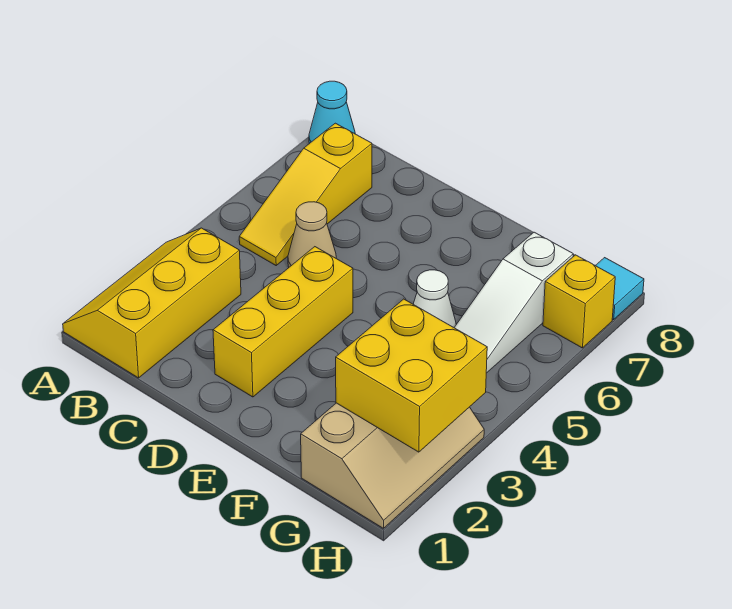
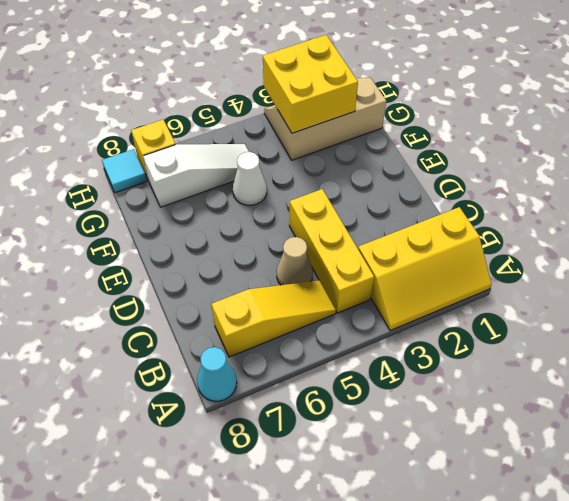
yellow 1x3 brick [213,247,353,397] -> yellow 1x3 brick turned to [289,189,374,313]

